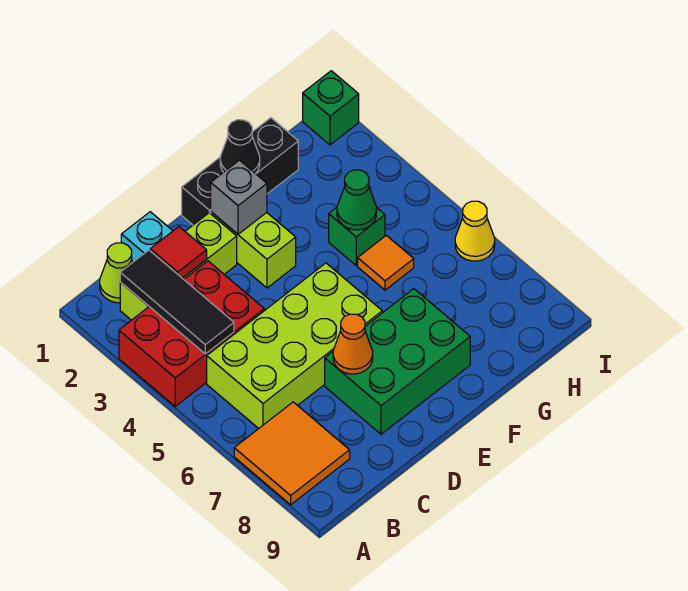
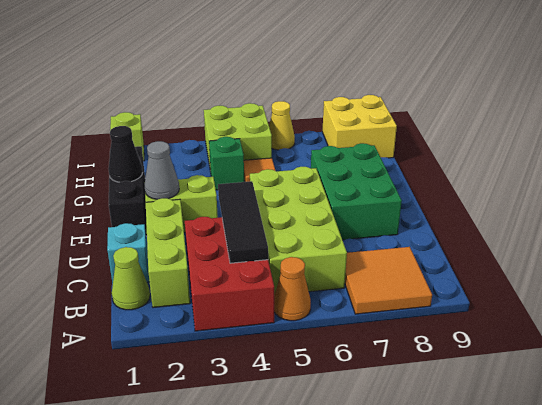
black 1x3 tile [120,250,234,354] -> black 1x3 tile turned to [218,181,268,263]
red 1x1 tile [150,227,207,278] -> none
orange 1x1 cone [333,314,373,374] -> orange 1x1 cone moved to [274,257,311,321]
grey 1x1 brick [211,160,267,234] -> grey 1x1 cone [144,141,179,199]
green 1x1 cone [337,170,377,230] -> none
none -> lime 2x2 brick [204,103,272,172]
none -> yellow 2x2 brick [322,95,397,158]
green 1x1 brick [303,71,359,145] -> lime 1x1 brick [110,112,144,161]

